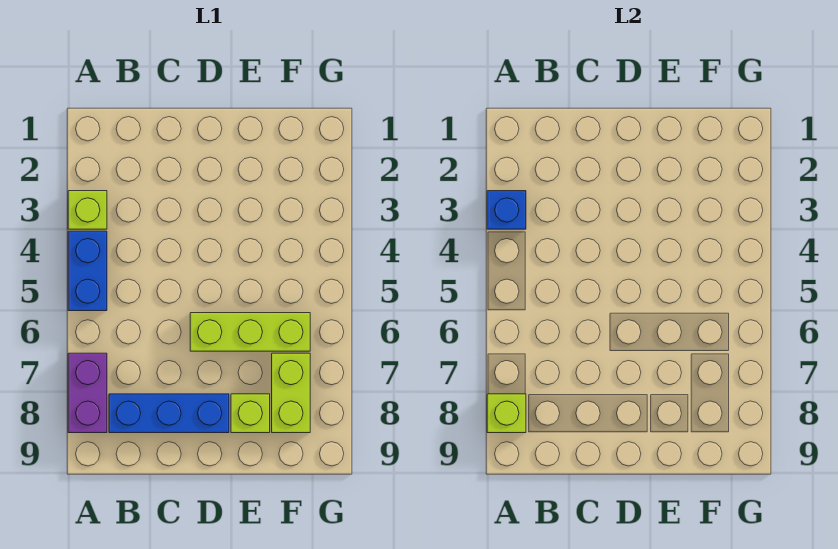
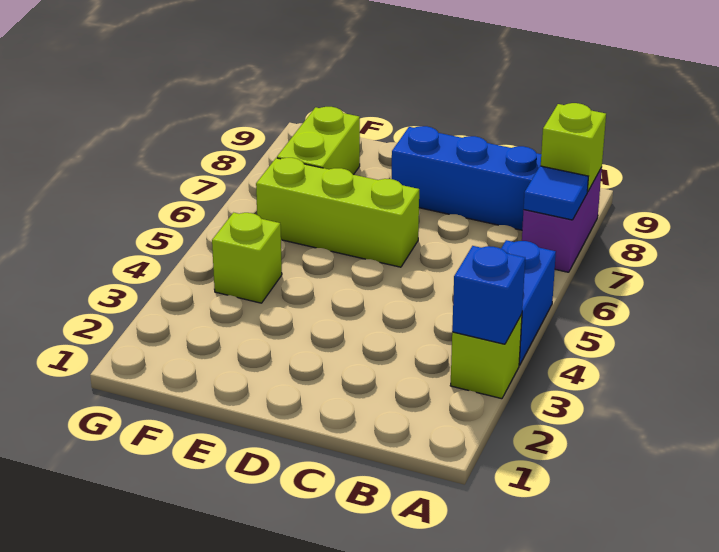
none -> blue 1x1 tile [524,166,588,220]
lime 1x1 brick [231,394,270,433] -> lime 1x1 brick moved to [212,213,282,303]

